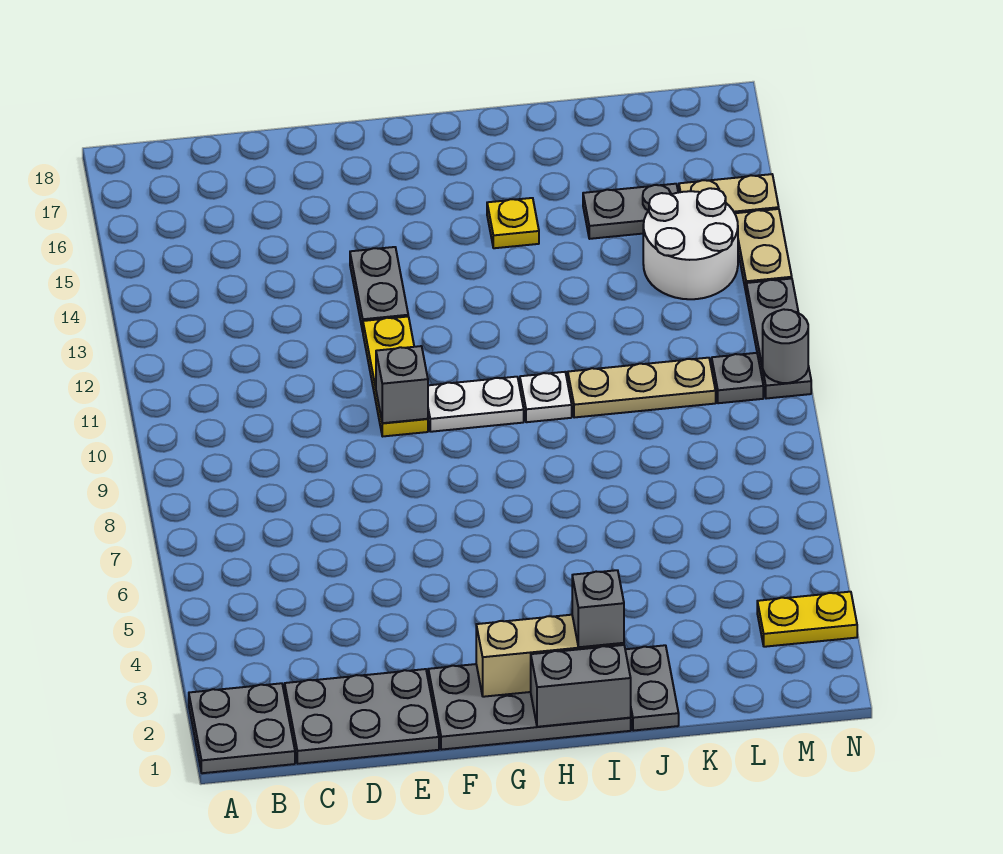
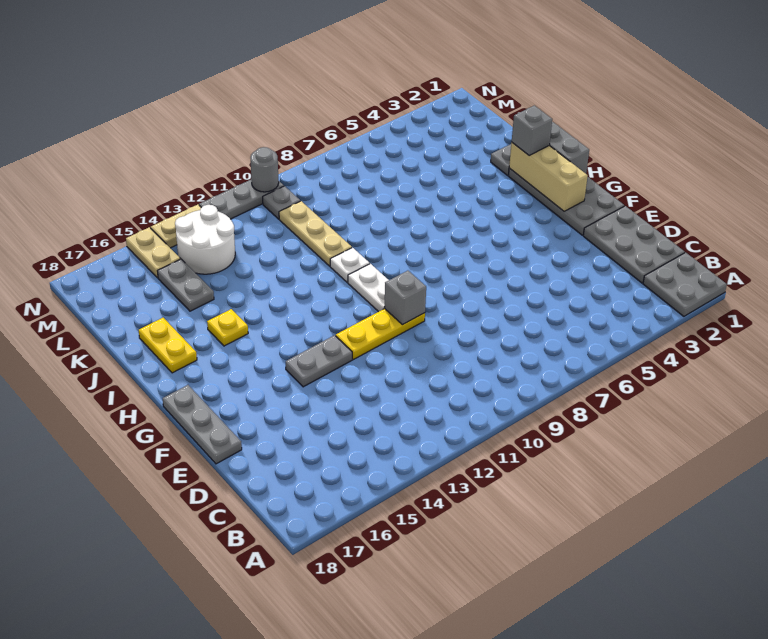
none -> grey 1x3 plate [163,385,242,464]
yellow 1x2 plate [757,592,857,647] -> yellow 1x2 plate moved to [139,318,197,373]

